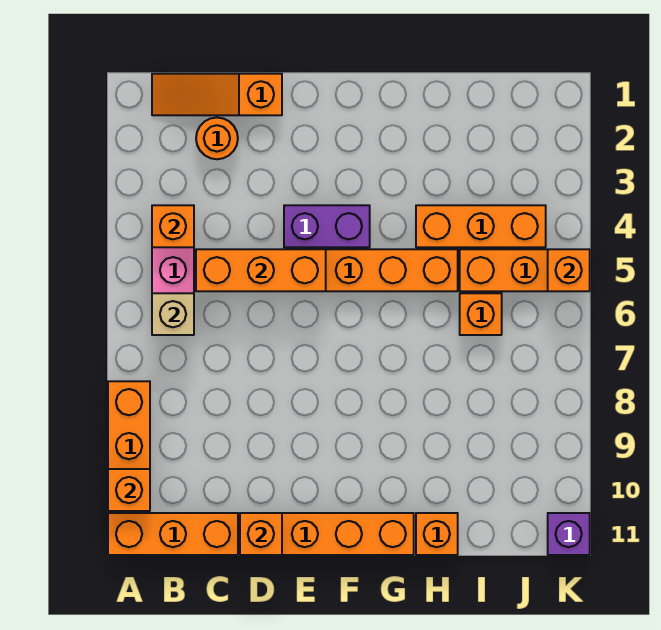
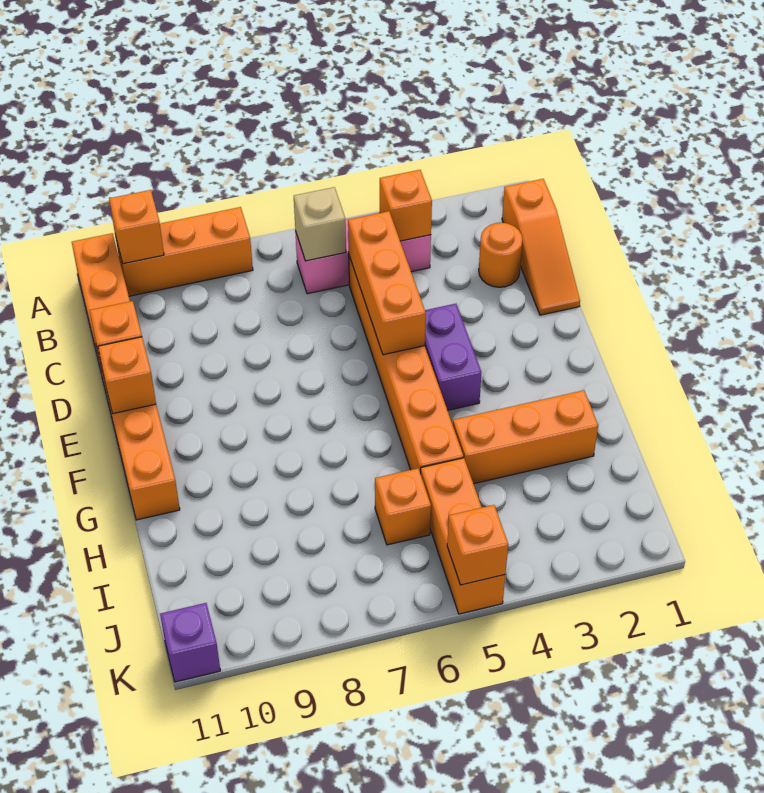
orange 1x3 slope [152,74,282,115] -> orange 1x3 slope turned to [502,179,580,315]
orange 1x3 brick [416,205,546,247] -> orange 1x3 brick turned to [453,390,598,484]
orange 1x1 brick [416,513,458,555] -> orange 1x1 brick moved to [98,337,156,414]

